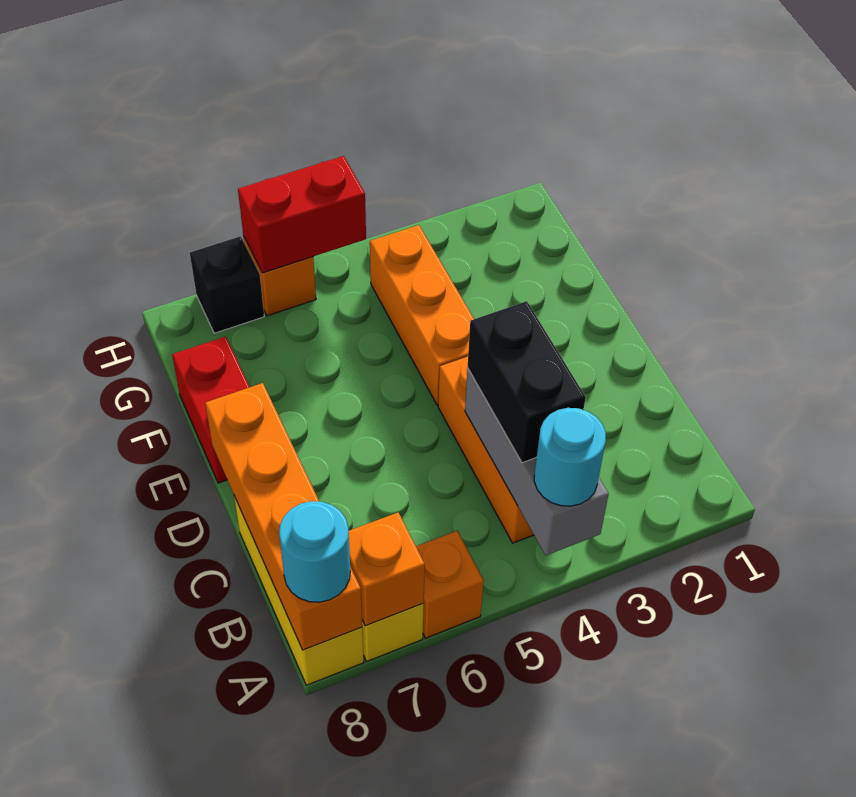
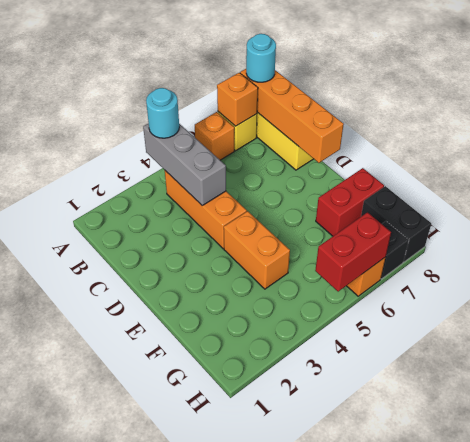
black 1x2 brick [468,301,586,463] -> black 1x2 brick moved to [361,186,431,262]
orange 1x3 brick [370,225,474,405] -> orange 1x2 brick [224,211,290,289]
red 1x2 brick [172,337,249,483] -> red 1x2 brick turned to [316,168,384,236]

